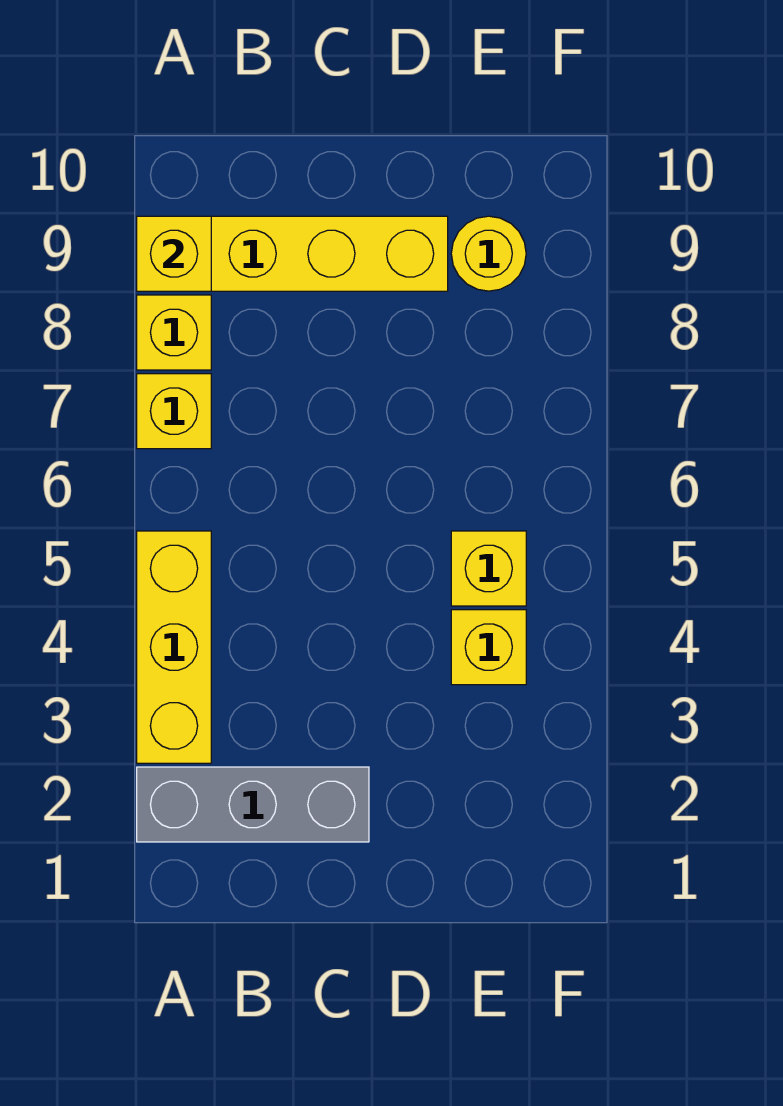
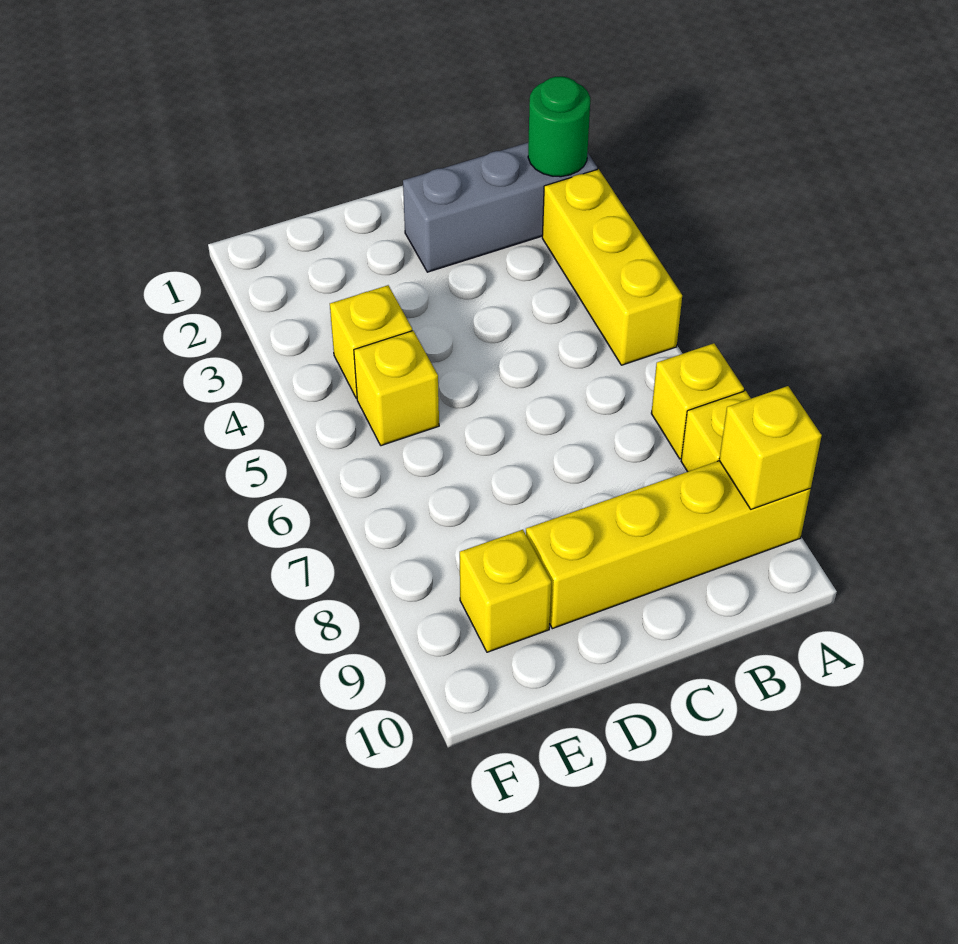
none -> green 1x1 round brick [528,76,590,177]
yellow 1x1 round brick [451,216,526,291] -> yellow 1x1 brick [460,530,551,652]

